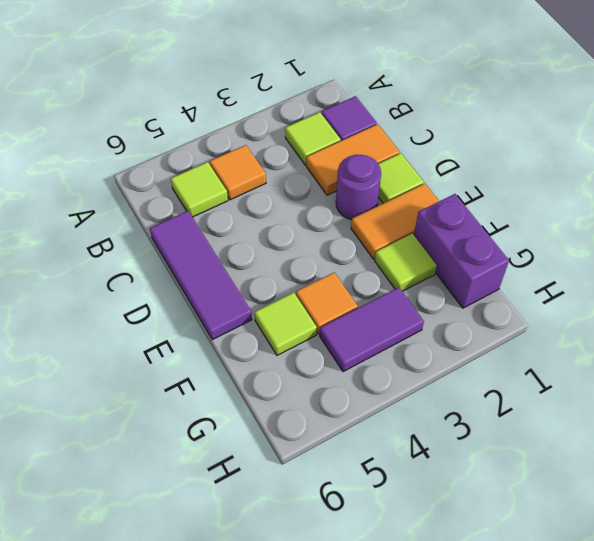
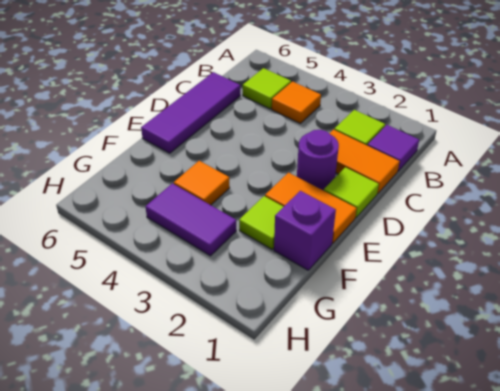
purple 1x2 brick [414,194,509,308] -> purple 1x1 brick [274,191,336,270]
lime 1x1 tile [254,292,317,355] -> none

